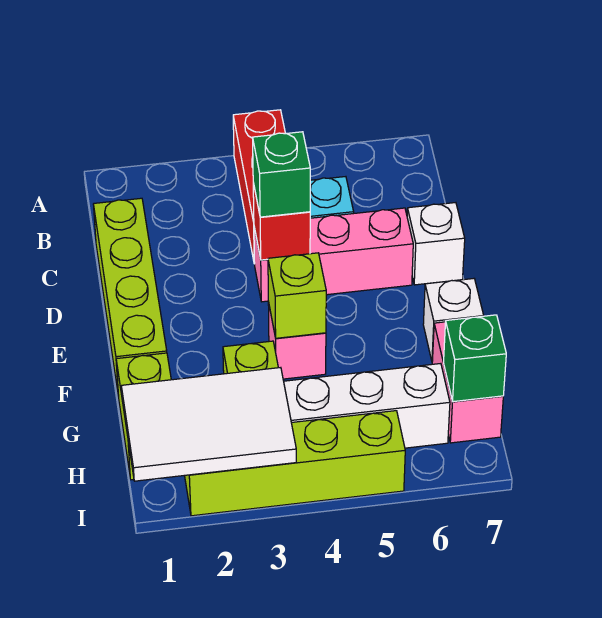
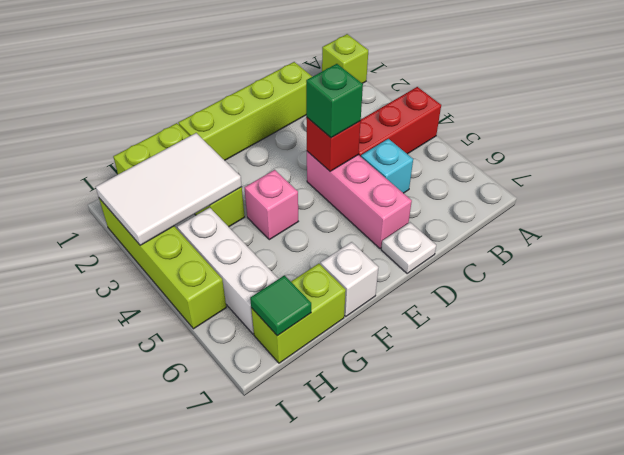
white 1x1 brick [407,203,465,285] -> white 1x1 plate [381,222,436,274]
lime 1x1 brick [268,253,326,338] -> lime 1x1 brick moved to [322,34,368,83]
pink 1x2 brick [432,322,503,443] -> lime 1x2 brick [251,264,346,363]
white 2x3 tile [121,368,296,481] -> white 2x3 tile turned to [96,133,242,245]
green 1x1 brick [444,315,506,402] -> green 1x1 tile [250,275,311,336]

